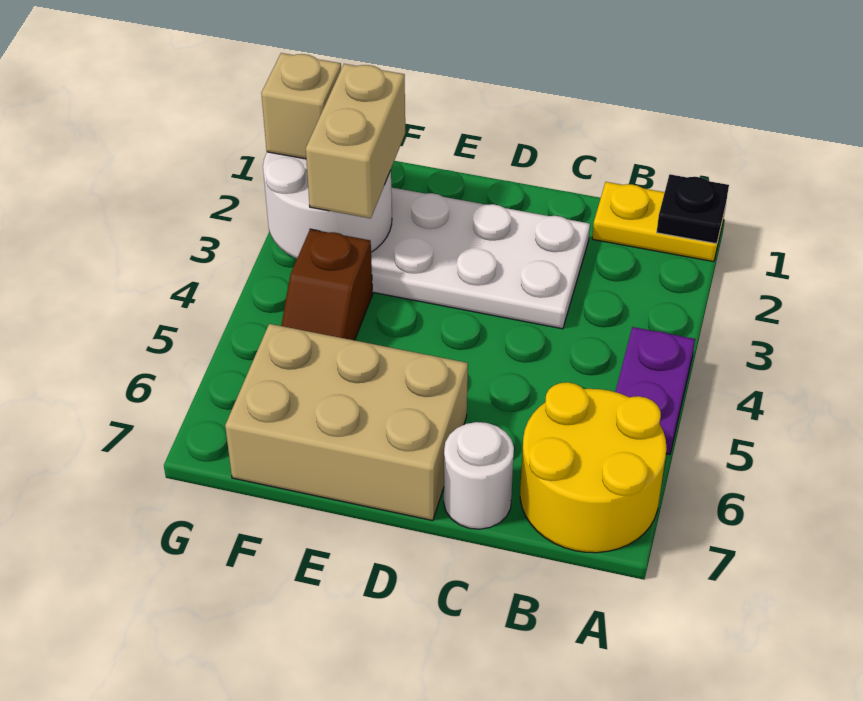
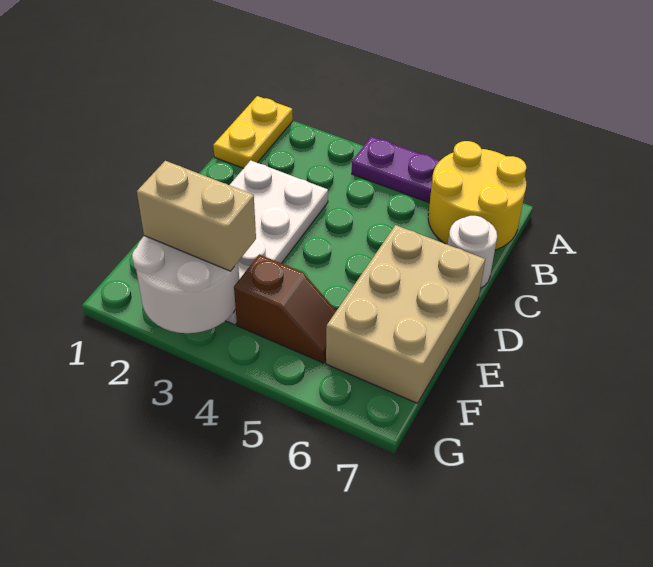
black 1x1 plate [657,174,729,244] -> none
tan 1x1 brick [261,53,341,159] -> none

